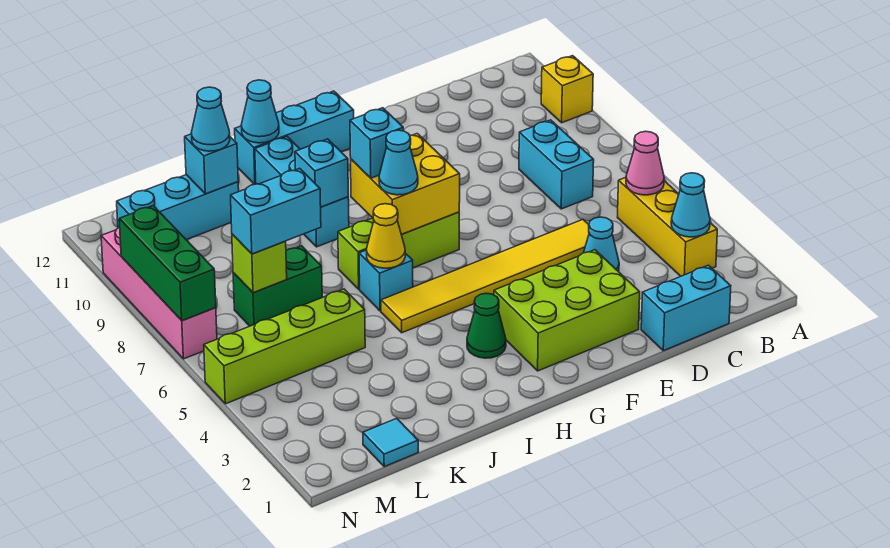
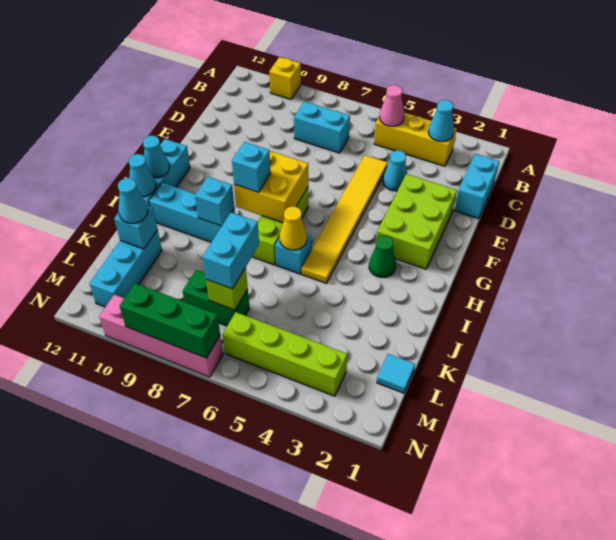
cyan 1x1 cone [379,130,418,195] -> cyan 1x1 cone moved to [143,136,169,178]
lime 1x4 brick [204,289,365,404] -> lime 1x4 brick turned to [223,312,347,396]
green 1x2 brick [233,246,322,326] -> green 1x2 brick turned to [183,270,250,326]

